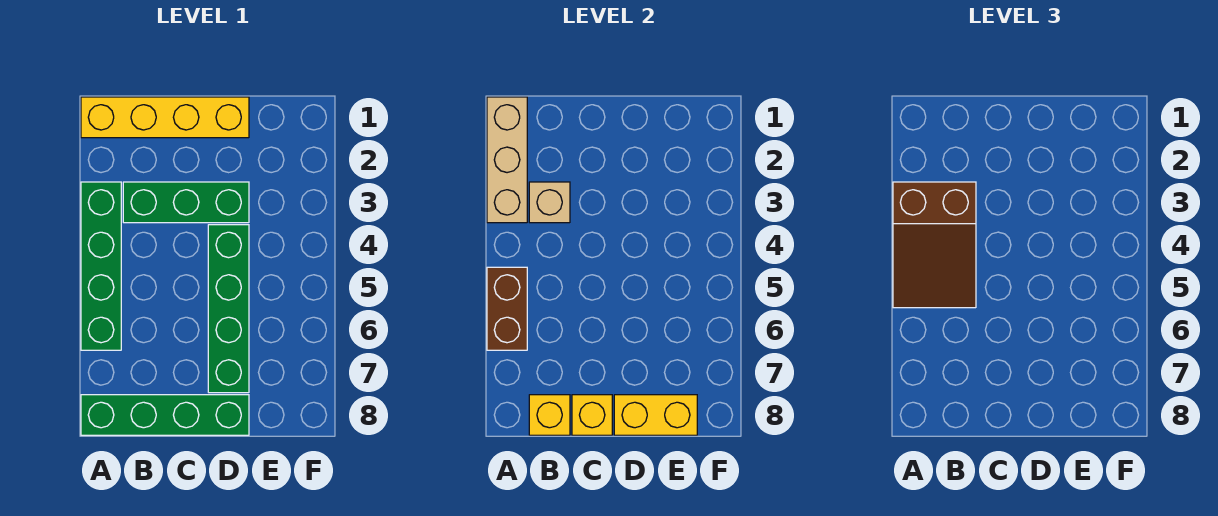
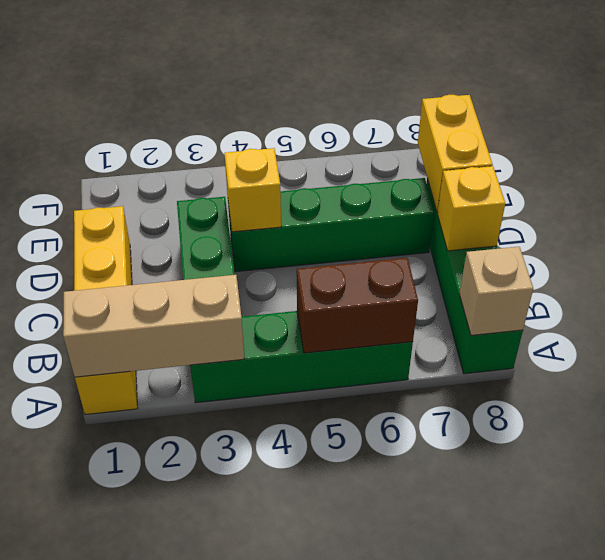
brown 2x3 slope [893,182,976,308] -> none
tan 1x1 brick [529,182,570,223] -> tan 1x1 brick moved to [459,247,533,335]
yellow 1x1 brick [529,395,570,435] -> yellow 1x1 brick moved to [224,148,281,232]

